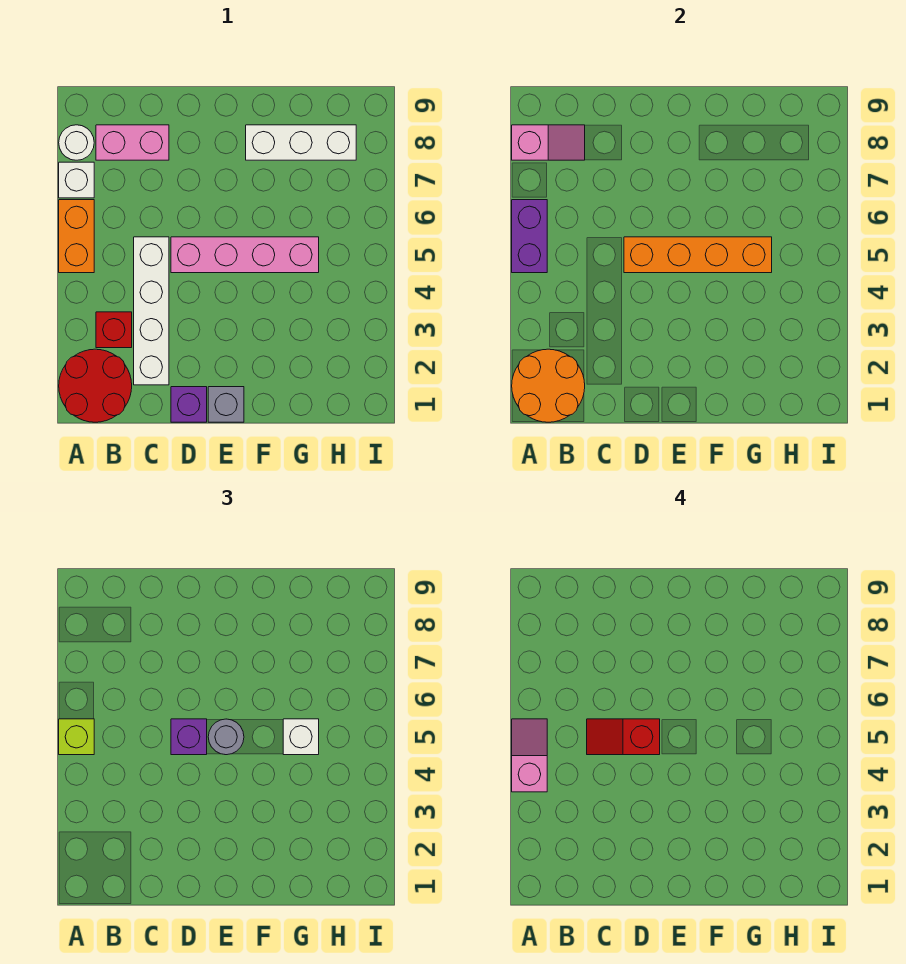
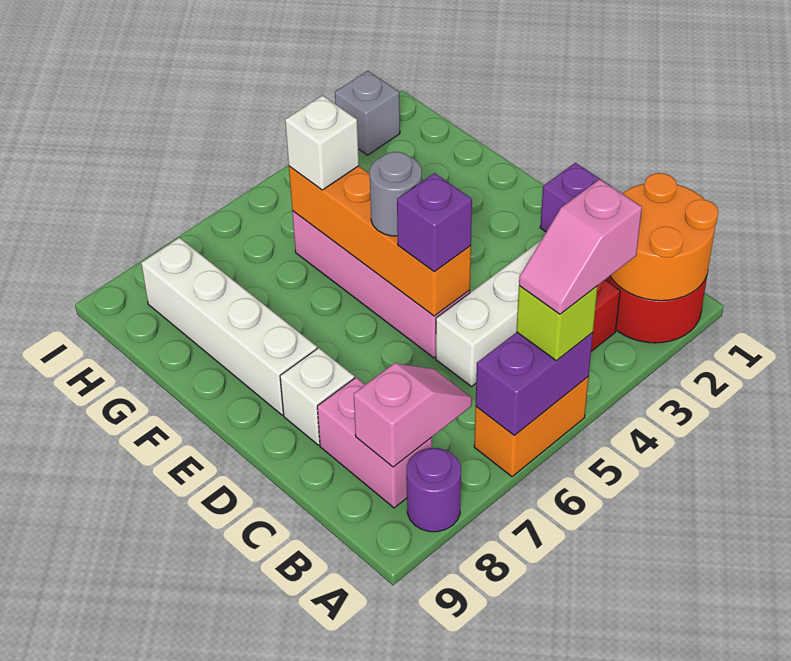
white 1x1 brick [59,162,94,198] -> white 1x1 brick moved to [280,348,354,445]
white 1x1 round brick [59,125,94,160] -> purple 1x1 round brick [407,448,461,532]
pink 1x2 slope [512,125,585,160] -> pink 1x2 slope turned to [354,363,472,467]
red 1x2 slope [587,719,660,755] -> none
grey 1x1 brick [208,387,244,422] -> grey 1x1 brick moved to [335,71,400,155]
white 1x3 brick [246,125,356,160] -> white 1x4 brick [141,238,317,415]

